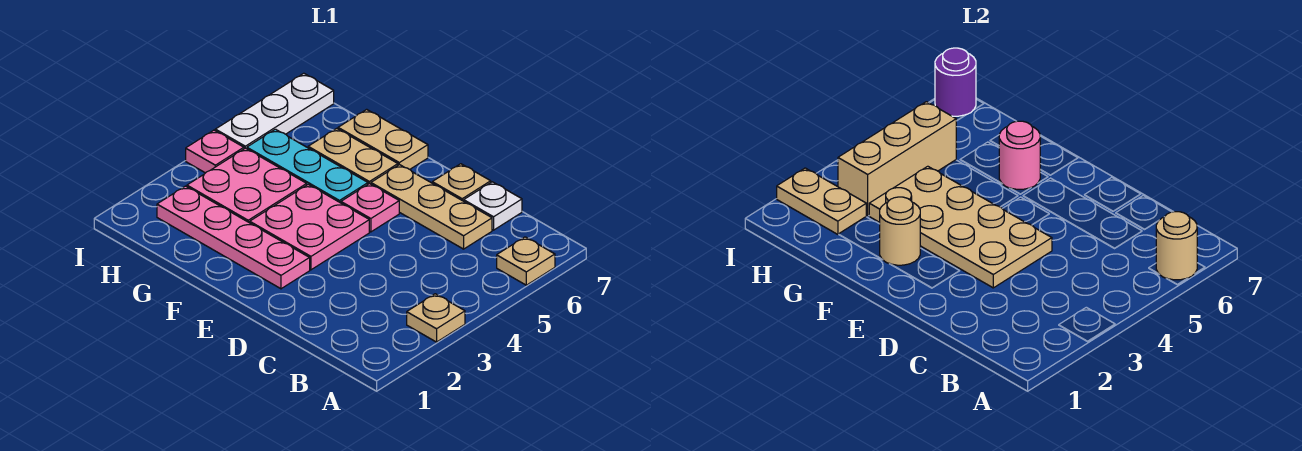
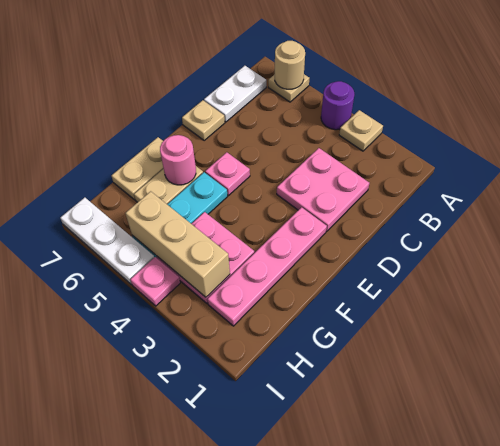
tan 1x3 plate [371,164,492,249] -> none
white 1x1 plate [464,182,522,230] -> white 1x2 plate [204,66,266,122]
tan 2x4 plate [869,166,1052,288] -> none
pink 2x2 plate [250,184,369,270] -> pink 2x2 plate moved to [277,148,369,231]
tan 1x1 round brick [880,197,920,265] -> none
tan 1x2 plate [777,168,866,234] -> none
purple 1x1 round brick [935,48,976,116] -> purple 1x1 round brick moved to [321,81,354,130]

